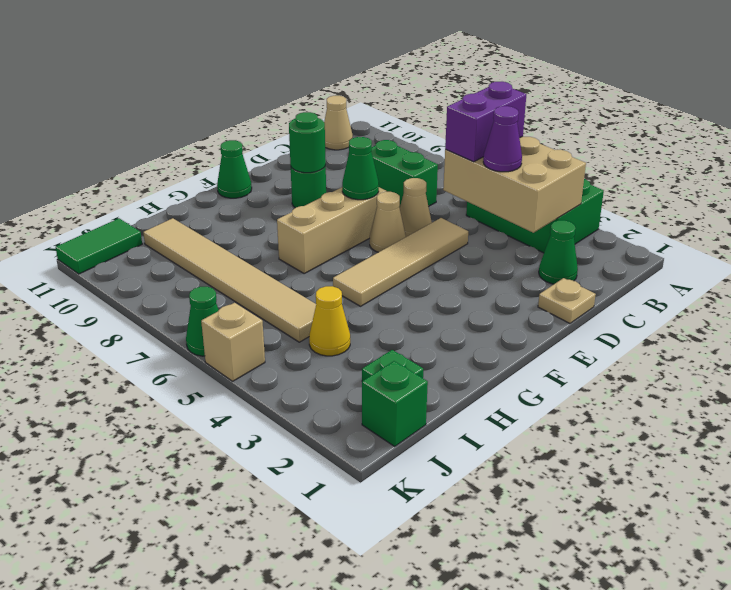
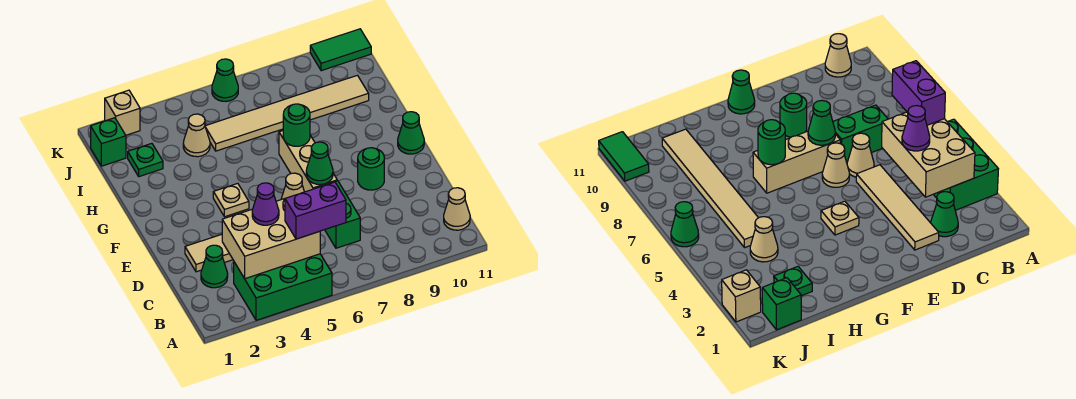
purple 1x2 brick [445,82,526,162] -> purple 1x2 brick turned to [285,182,346,239]
green 1x2 brick [372,140,438,208] -> green 1x2 brick turned to [324,181,360,248]
tan 1x1 plate [538,278,596,323] -> tan 1x1 plate moved to [213,183,249,217]
tan 1x4 tile [333,218,468,306] -> tan 1x4 tile turned to [185,234,233,272]
green 1x1 round brick [289,112,326,173] -> green 1x1 round brick moved to [283,104,310,146]
yellow 1x1 cone [309,286,350,356] -> tan 1x1 cone [183,114,210,157]
green 1x2 tile [56,218,142,274] -> green 1x2 tile turned to [310,29,371,71]
tan 1x1 brick [201,303,265,381] -> tan 1x1 brick moved to [105,90,140,135]

